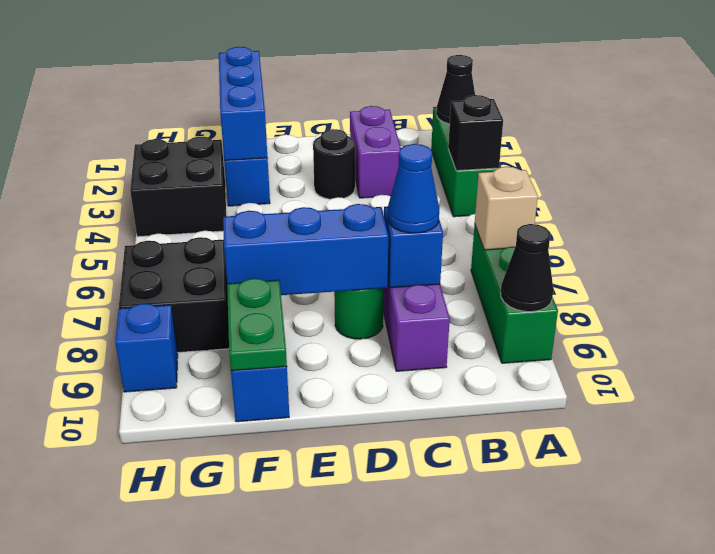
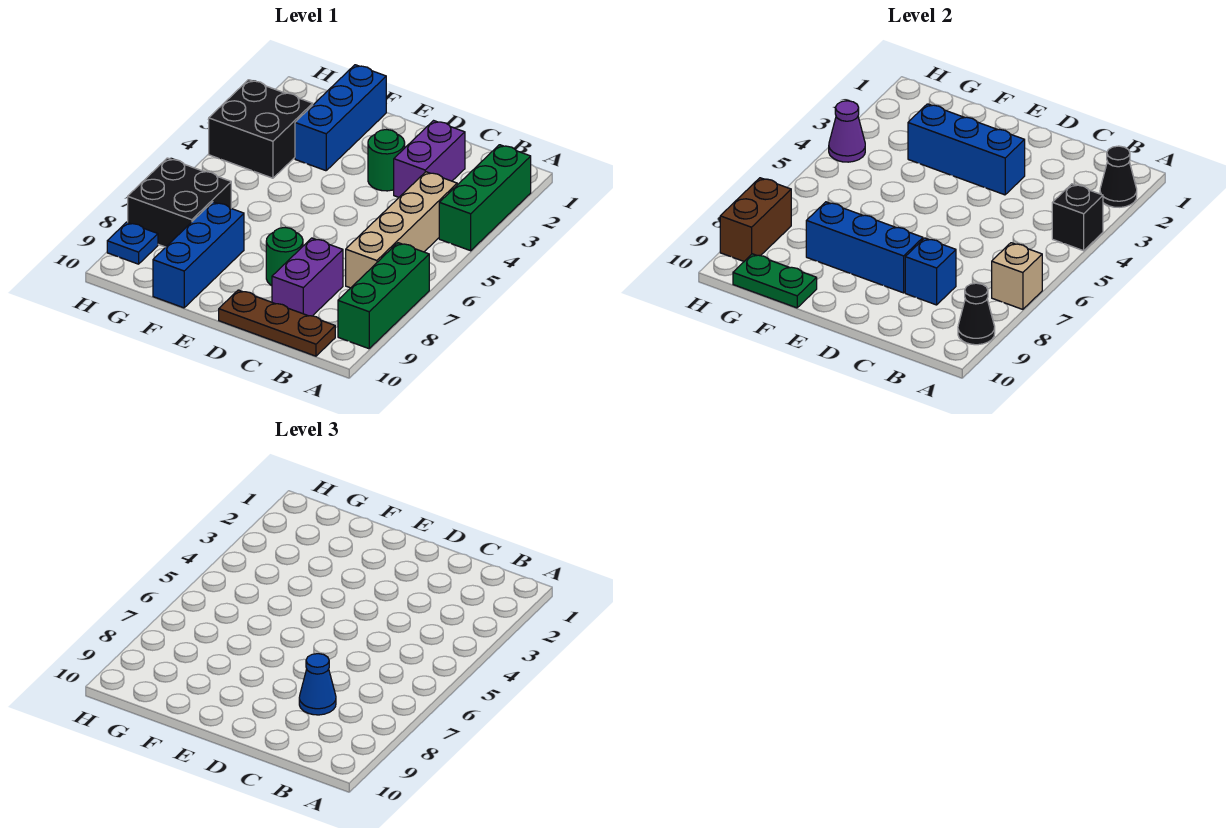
none -> tan 1x4 brick [346,172,457,288]
none -> brown 1x3 plate [219,290,335,356]
black 1x1 round brick [313,129,355,199] -> green 1x1 round brick [368,130,405,191]
blue 1x3 brick [219,47,267,160] -> blue 1x3 brick turned to [908,104,1025,195]
green 1x2 plate [227,278,287,371] -> green 1x2 plate turned to [733,254,817,308]
none -> purple 1x1 cone [829,101,865,162]
none -> brown 1x2 brick [720,178,791,261]
blue 1x1 brick [115,304,178,392] -> blue 1x1 plate [107,222,158,264]

